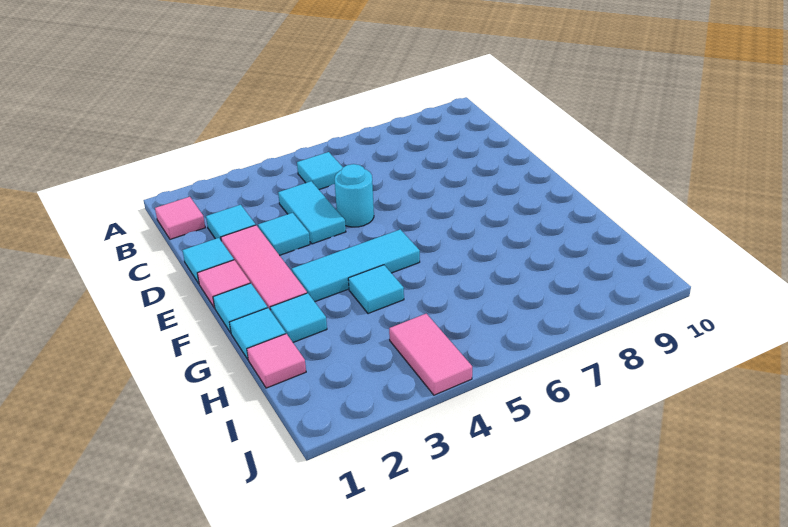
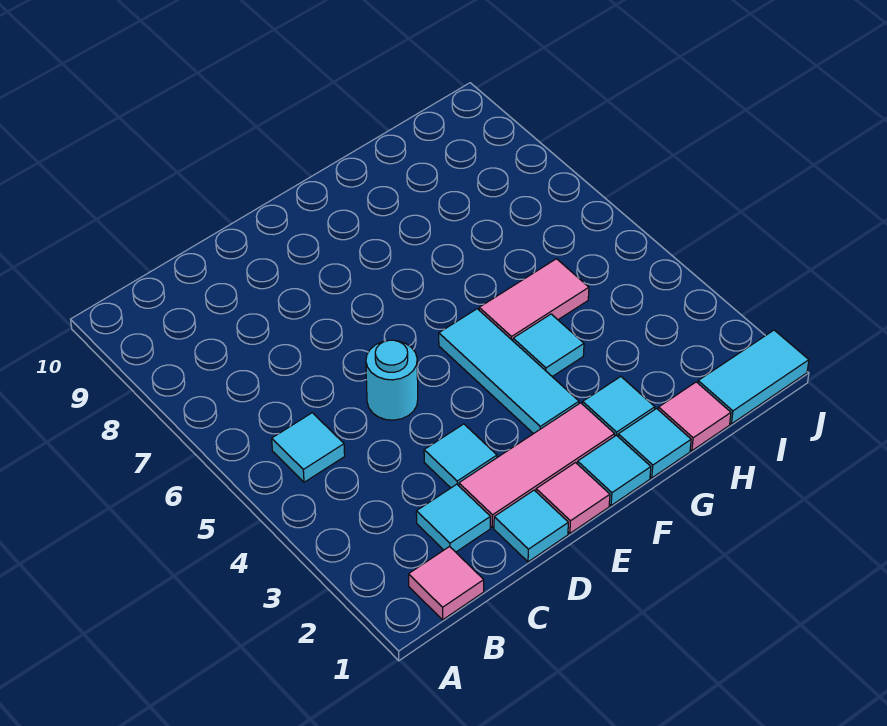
cyan 1x2 tile [278,181,346,244] -> cyan 1x2 tile moved to [698,330,809,424]
pink 1x2 tile [389,314,472,395] -> pink 1x2 tile moved to [479,259,589,341]

